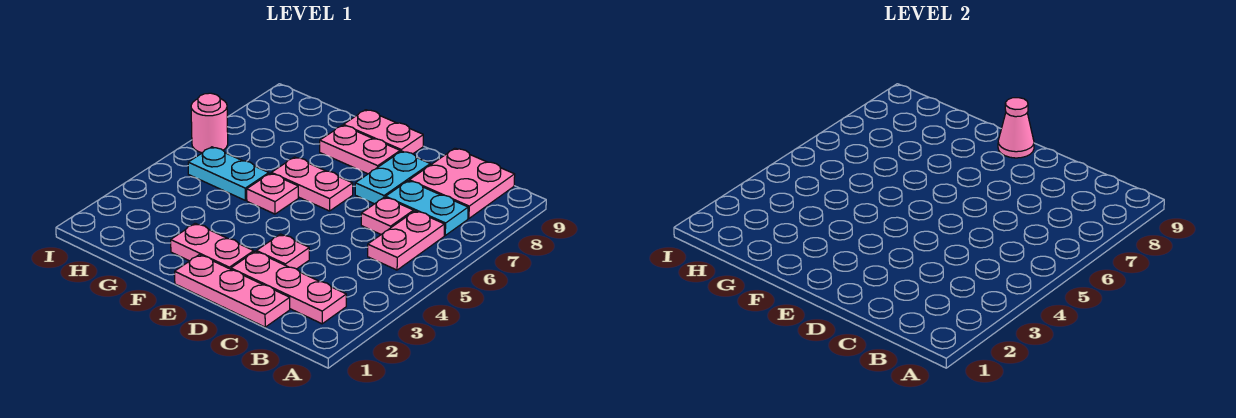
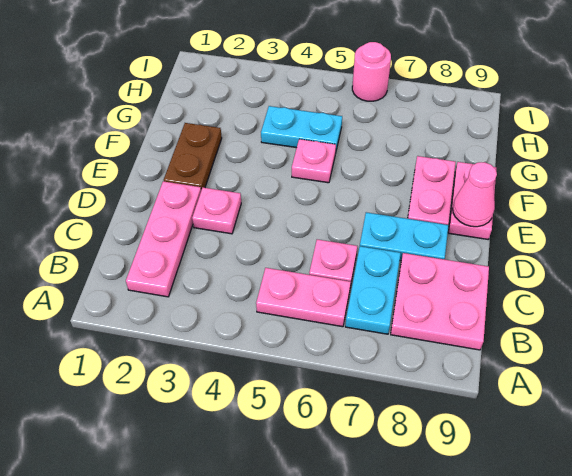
pink 1x3 plate [175,255,290,327] -> none
pink 1x2 plate [171,223,254,269] -> brown 1x2 plate [164,123,222,190]
pink 1x2 plate [271,157,353,211] -> none
cyan 1x2 plate [188,147,269,200] -> cyan 1x2 plate turned to [261,106,342,150]

